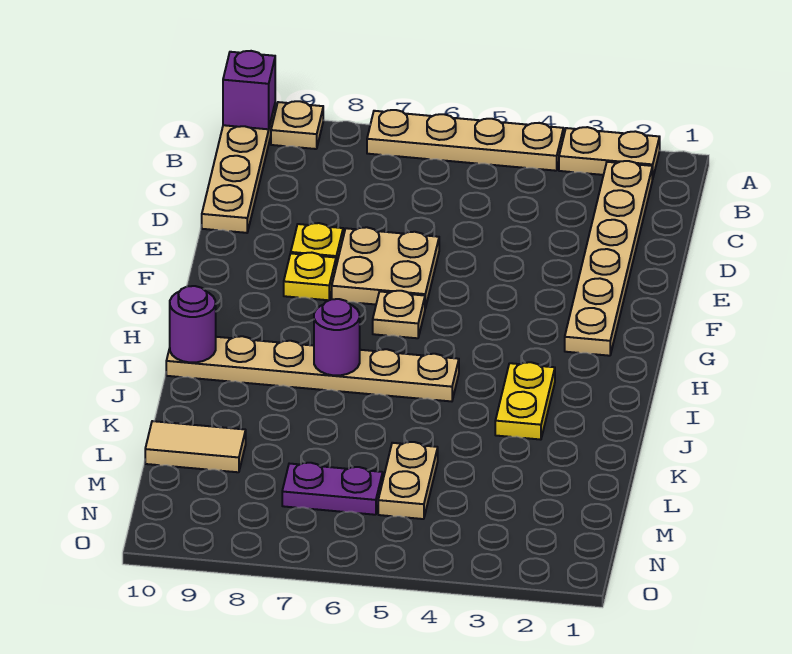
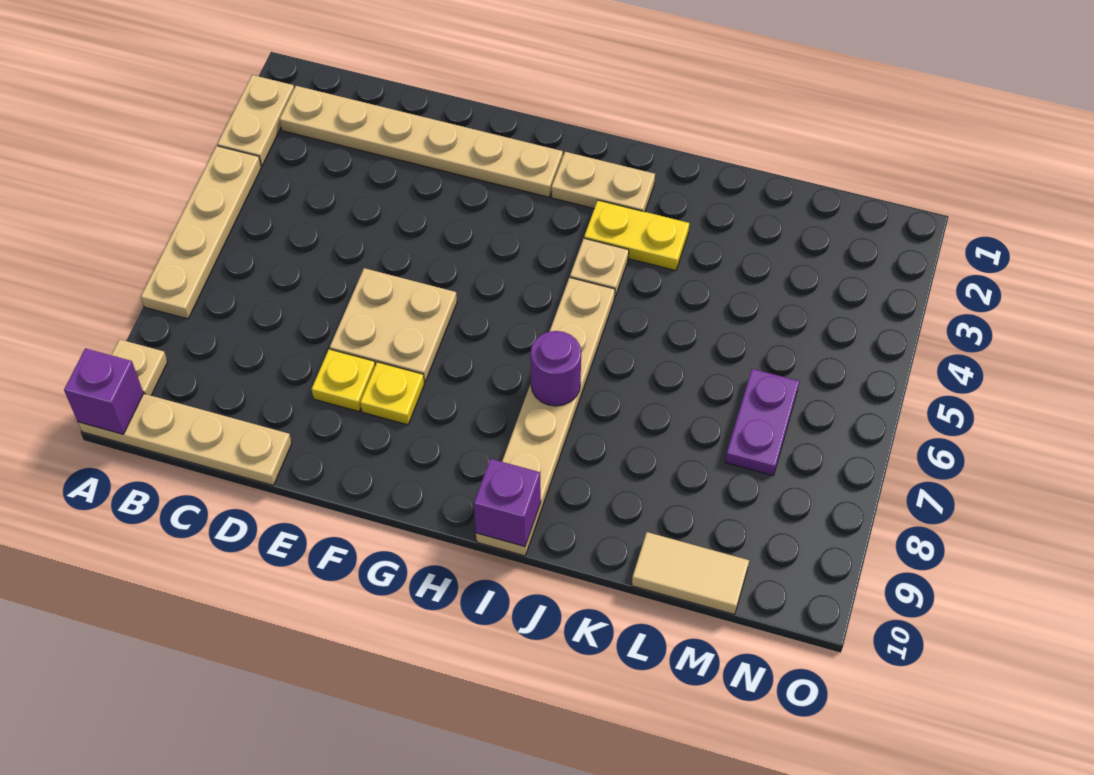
tan 1x1 plate [373,291,425,338] -> tan 1x1 plate moved to [570,238,629,296]
purple 1x1 round brick [170,286,216,362] -> purple 1x1 brick [474,459,541,547]
tan 1x2 plate [378,442,438,519] -> tan 1x2 plate moved to [552,152,655,212]
tan 1x2 tile [145,421,246,472] -> tan 1x2 tile turned to [632,532,749,615]

